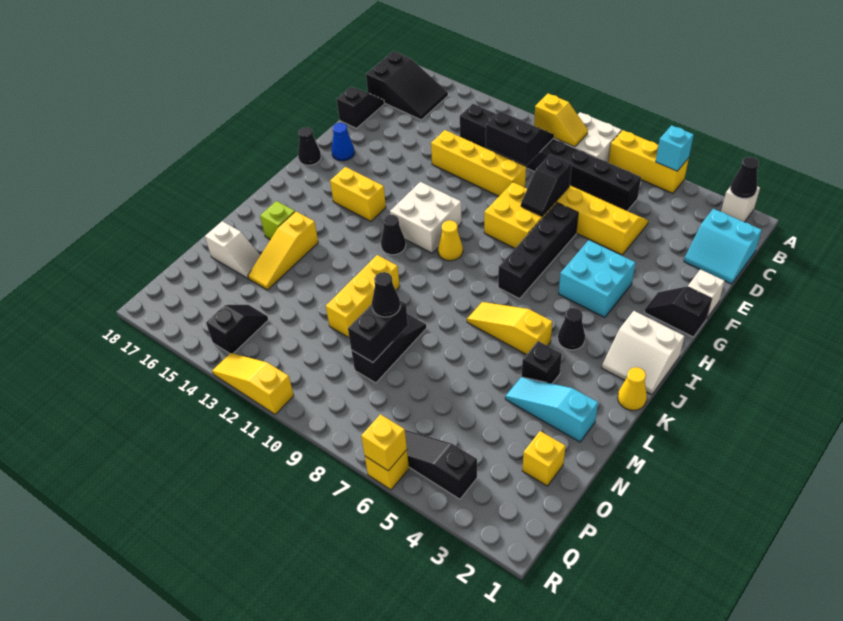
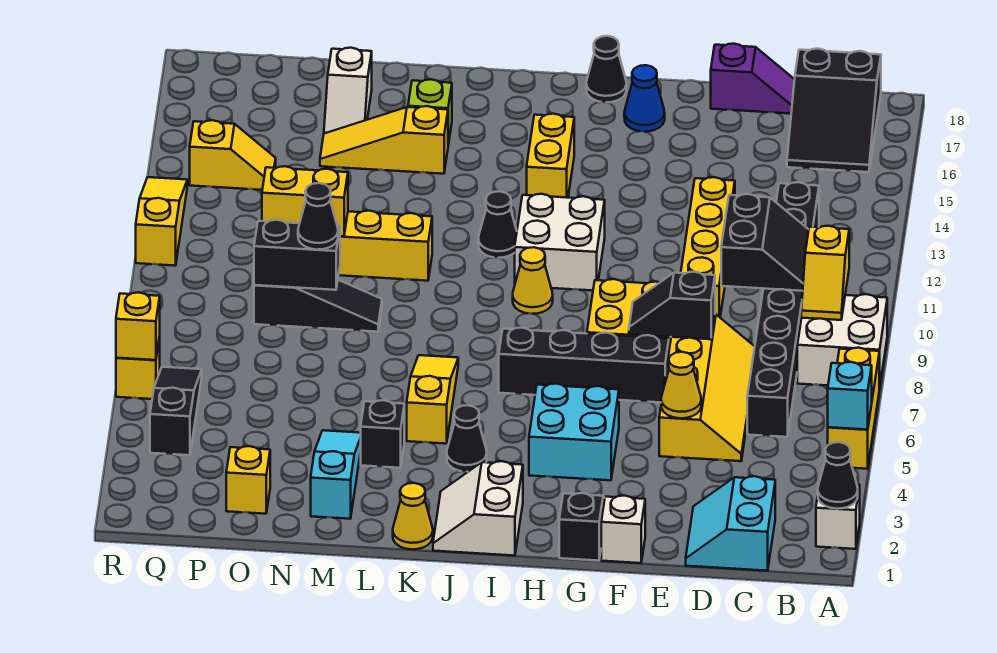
black 1x2 slope [337,87,384,128] -> purple 1x2 slope [711,44,795,114]
none -> yellow 1x1 cone [661,352,701,418]
none -> yellow 1x2 brick [262,166,348,236]
black 1x2 slope [206,305,268,354] -> yellow 1x2 slope [190,120,276,190]

